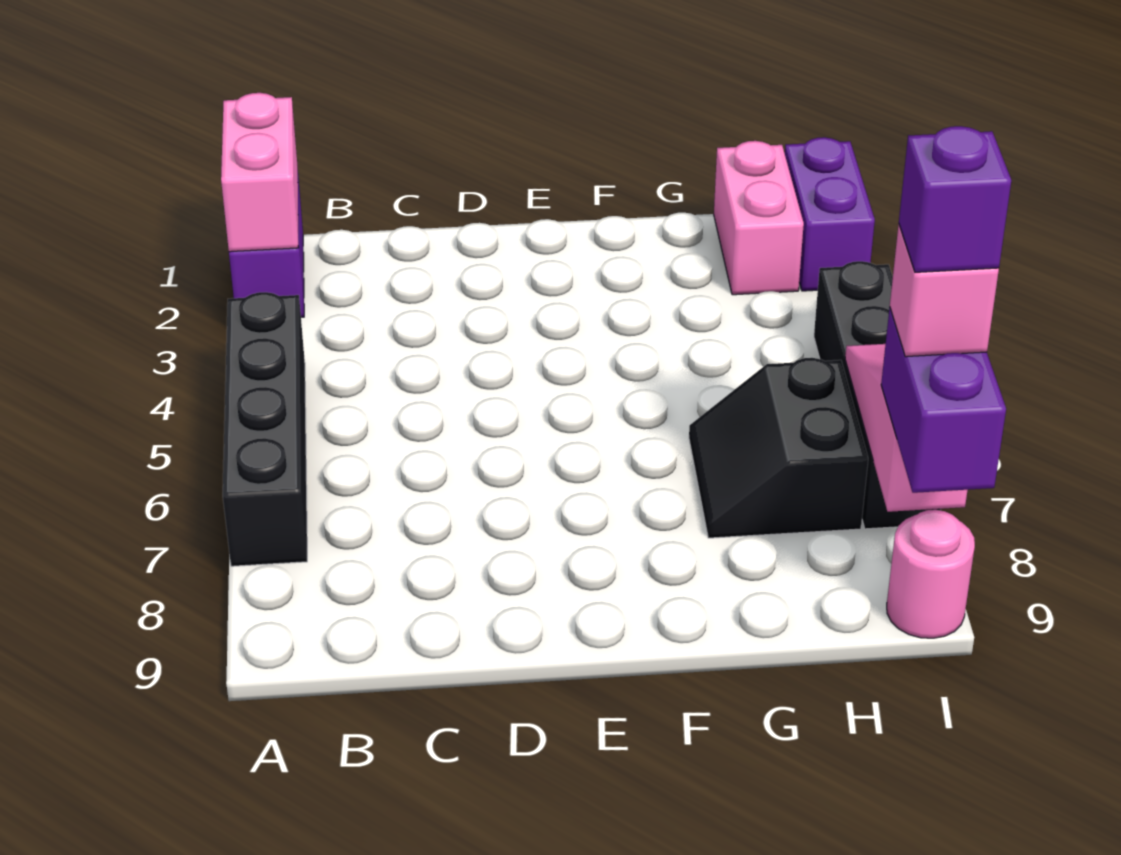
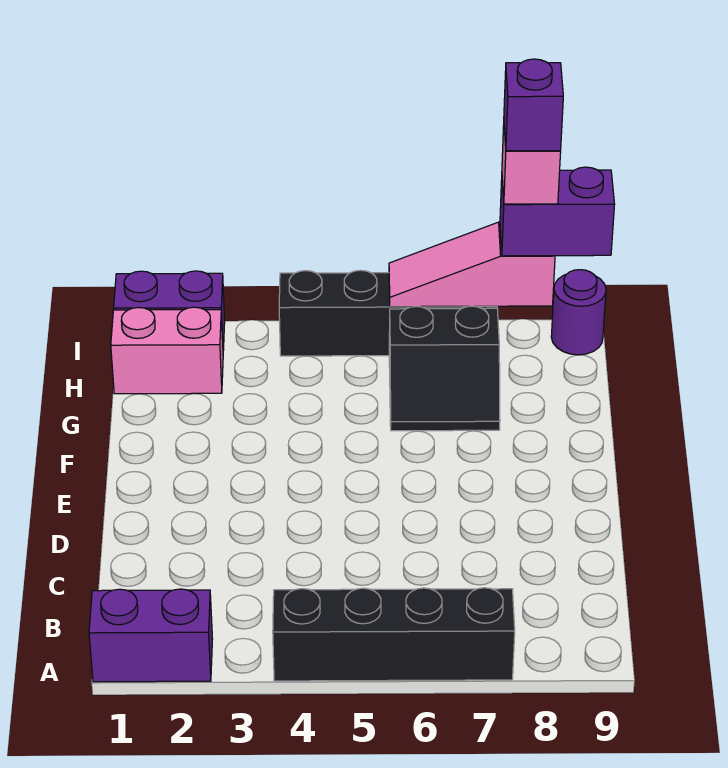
pink 1x2 brick [221,93,298,252] -> none
pink 1x1 round brick [887,510,975,638] -> purple 1x1 round brick [551,270,606,355]

